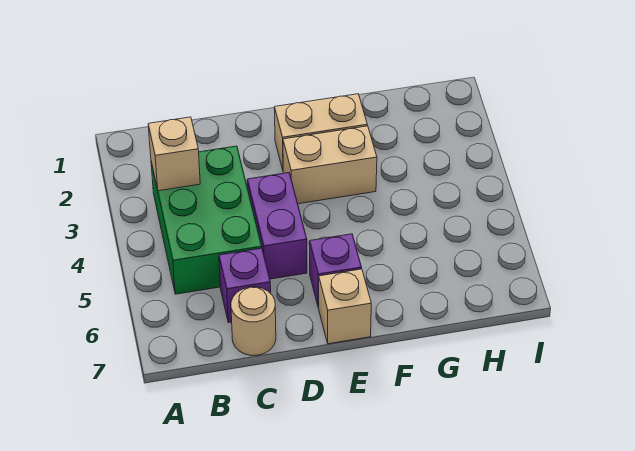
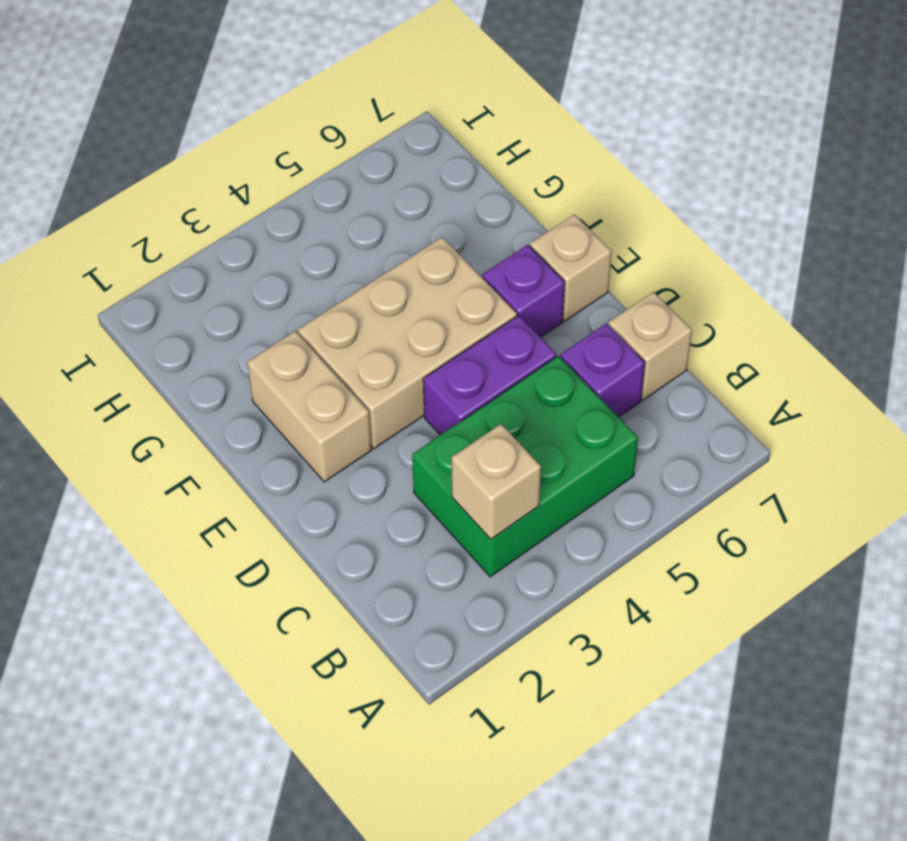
tan 1x1 round brick [231,287,276,356] -> tan 1x1 brick [608,292,692,400]
tan 1x2 brick [283,126,377,204] -> tan 2x3 brick [298,237,517,449]

